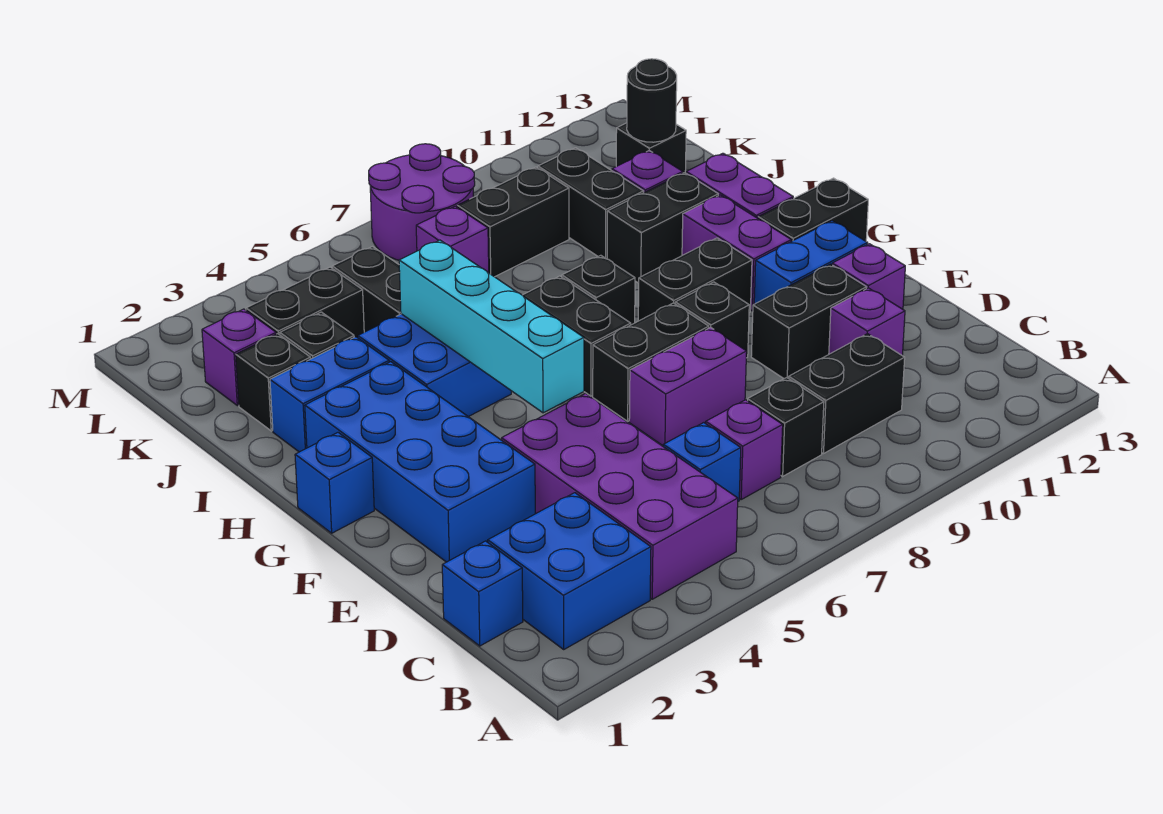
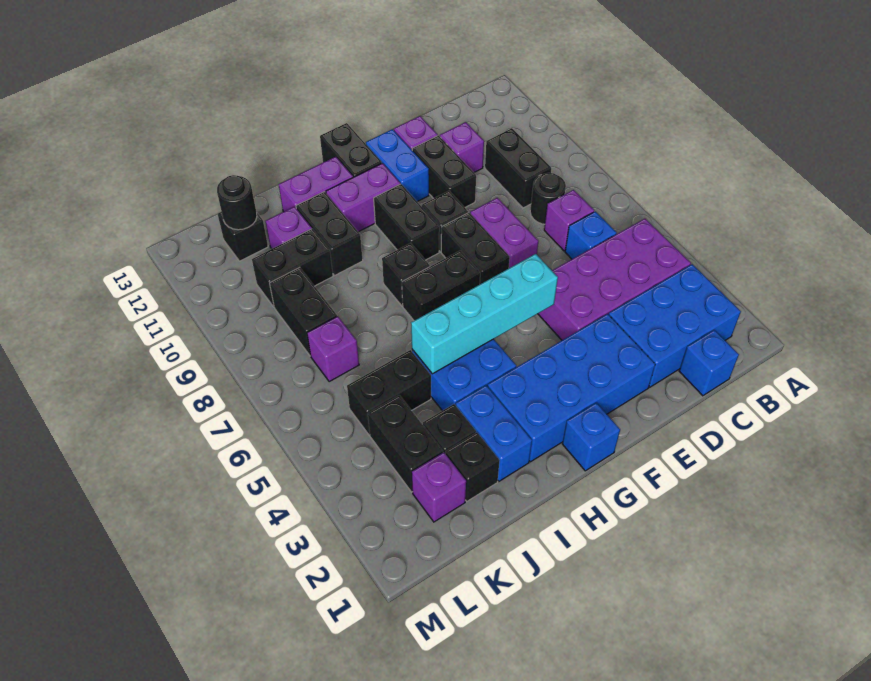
blue 2x2 brick [488,493,651,649] -> blue 2x3 brick [609,264,741,387]
black 1x1 brick [748,378,824,476] -> black 1x1 round brick [530,173,566,224]
purple 2x2 round brick [369,144,475,260] -> none

